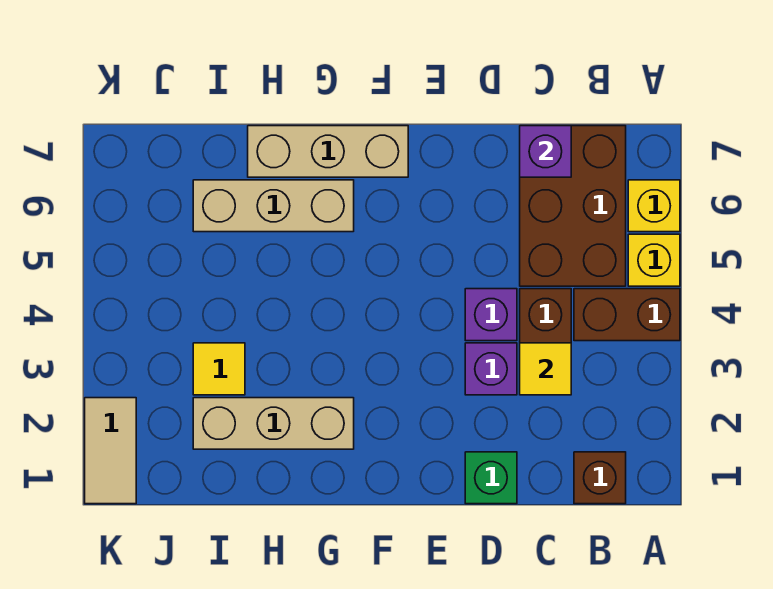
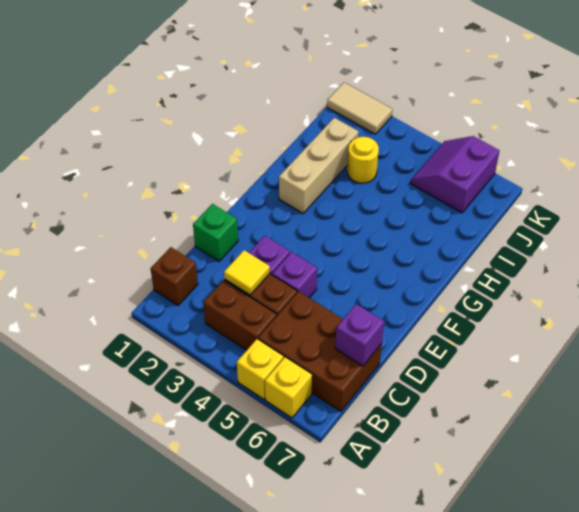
brown 1x2 brick [574,289,680,341] -> brown 1x2 brick turned to [203,280,277,350]
tan 1x3 brick [248,126,408,177] -> none
tan 1x3 brick [193,180,354,232] -> none
yellow 1x1 tile [193,343,245,395] -> yellow 1x1 round brick [347,137,379,183]
none -> purple 2x2 slope [411,136,500,213]

